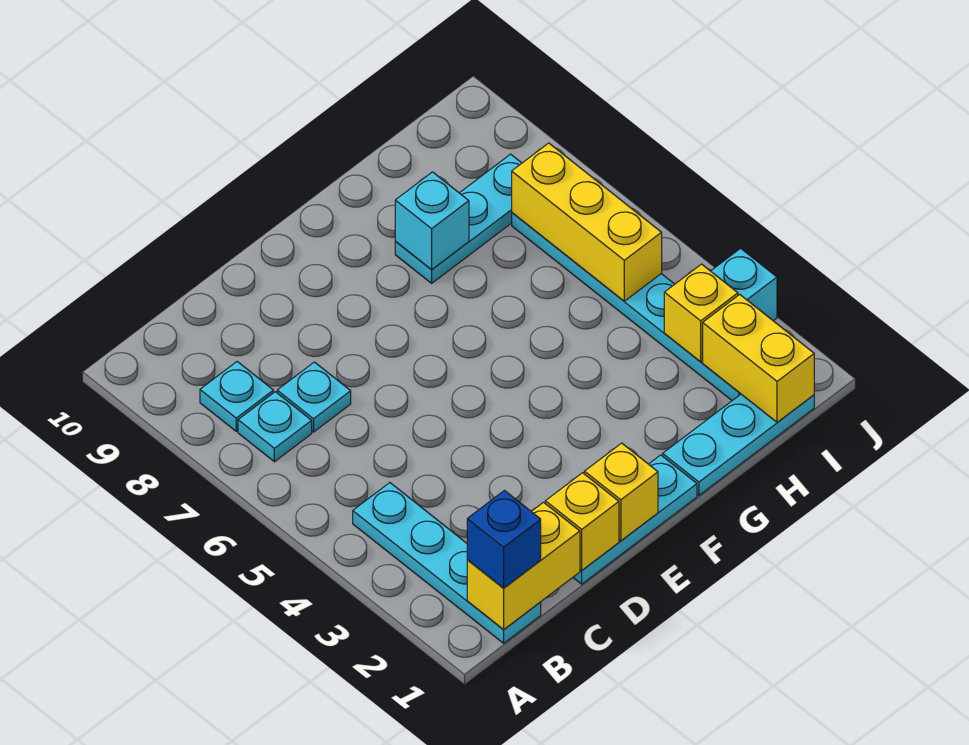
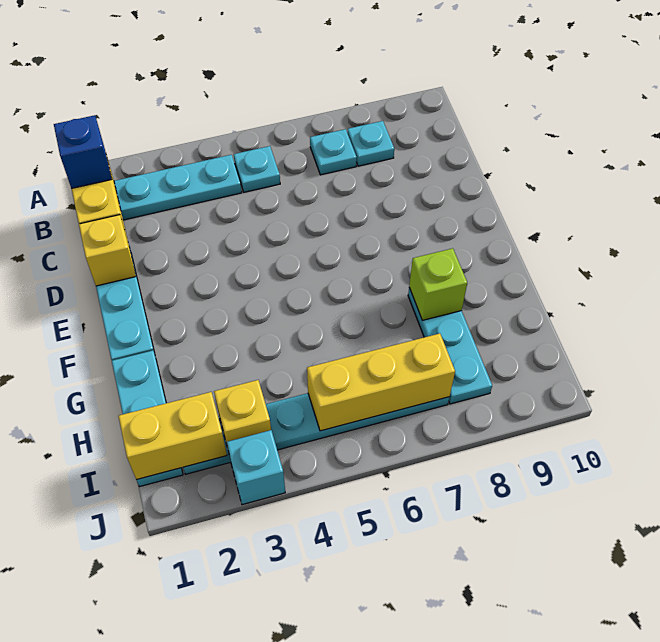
cyan 1x1 plate [277,362,351,432] -> cyan 1x1 plate moved to [234,146,280,192]
yellow 1x1 brick [584,443,658,541] -> none
cyan 1x1 brick [395,172,469,269] -> lime 1x1 brick [409,248,467,320]

